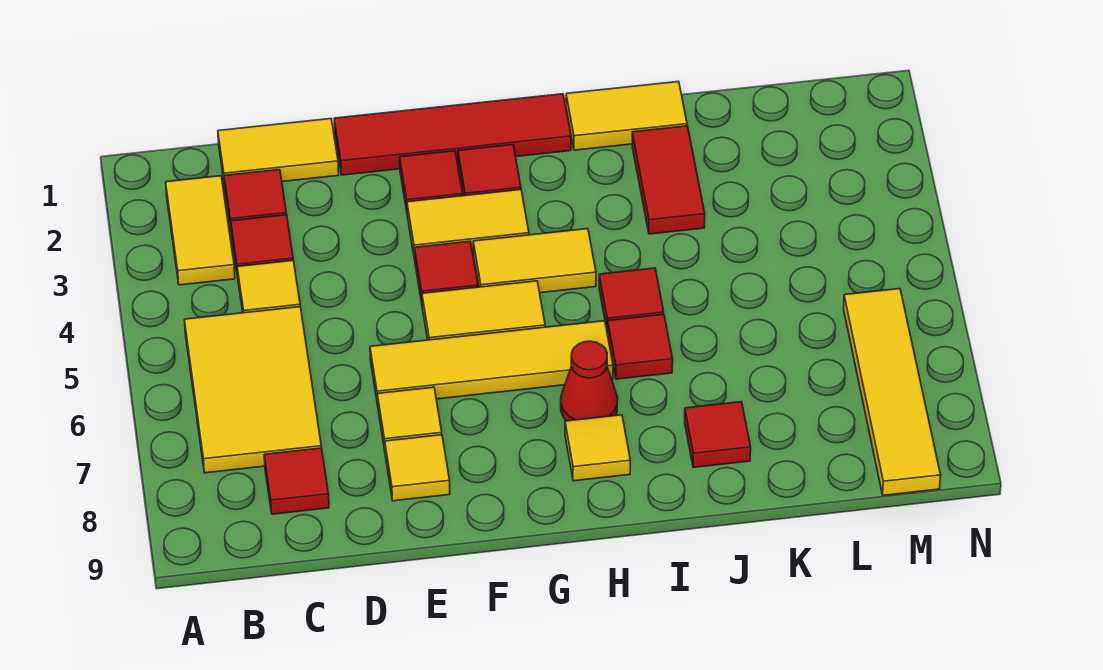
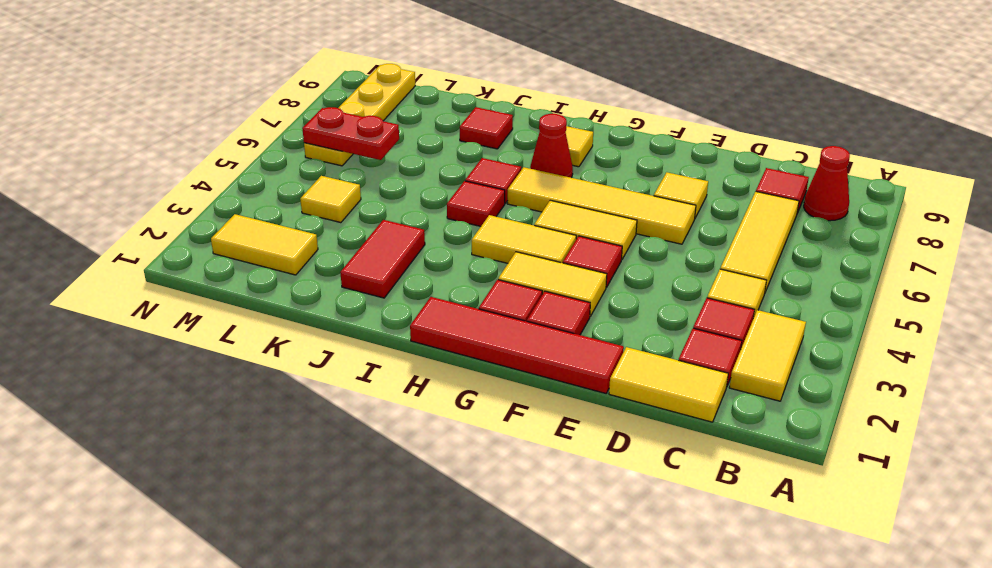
yellow 2x3 tile [185,307,321,473] -> yellow 1x3 tile [720,192,799,292]
none -> red 1x1 cone [804,146,850,221]
yellow 1x1 tile [385,435,450,501] -> yellow 1x1 tile moved to [300,176,361,223]
yellow 1x2 tile [566,82,687,150] -> yellow 1x2 tile moved to [211,214,318,275]
none -> red 1x2 plate [302,107,399,160]
yellow 1x4 tile [843,289,941,495] -> yellow 1x4 plate [304,64,415,166]

